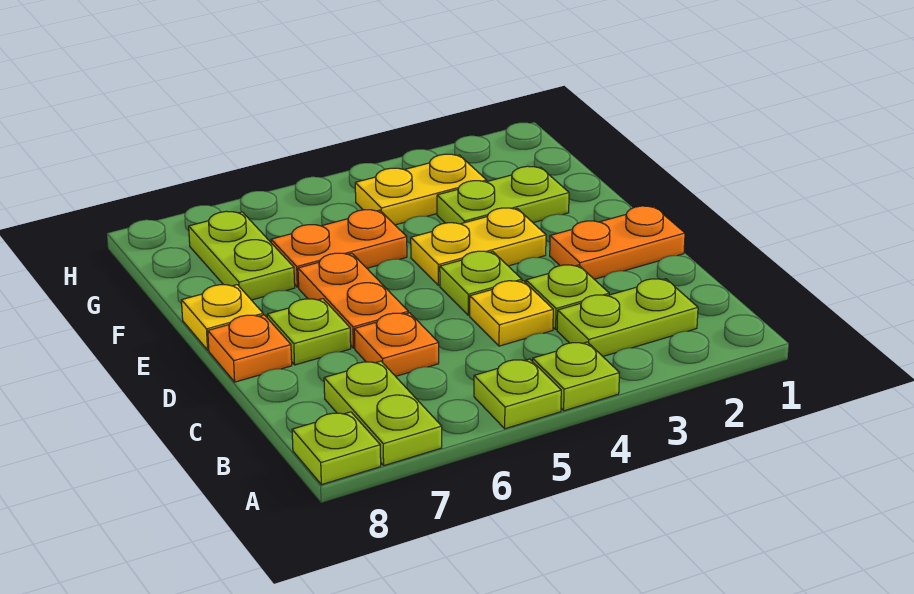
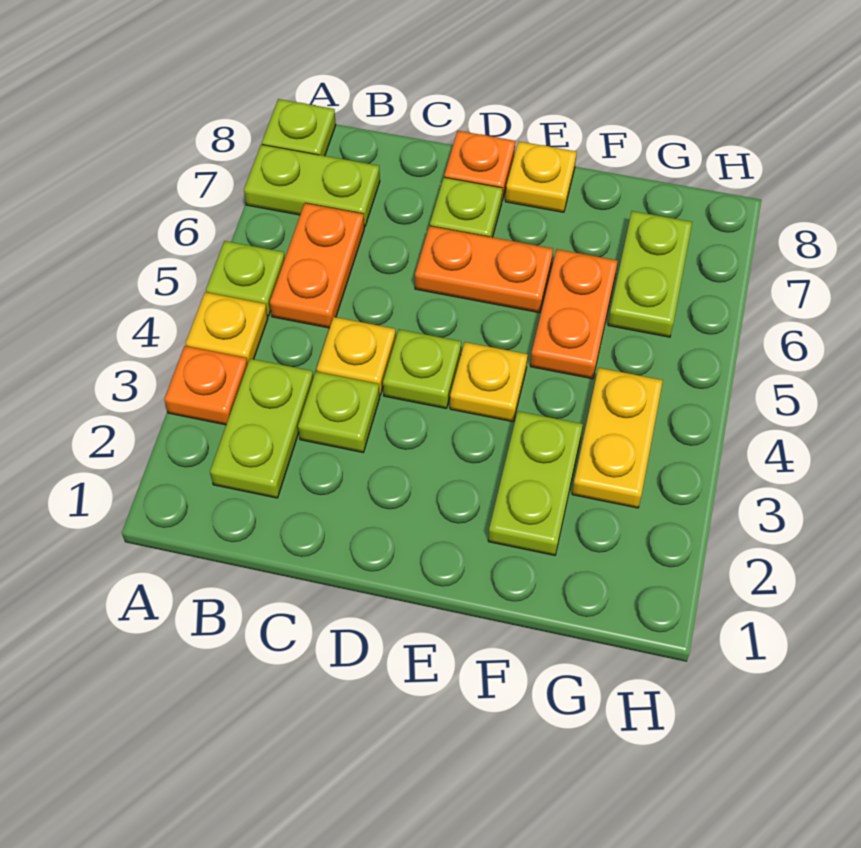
lime 1x1 plate [533,342,619,411] -> yellow 1x1 plate [186,292,268,363]
orange 1x1 plate [354,313,439,376] -> orange 1x1 plate moved to [164,346,248,425]
orange 1x2 plate [550,206,685,279] -> orange 1x2 plate moved to [270,203,364,328]
yellow 1x2 plate [411,208,546,285] -> yellow 1x1 plate [450,342,528,422]
lime 1x2 plate [189,211,295,300] -> lime 1x2 plate turned to [608,211,692,337]

